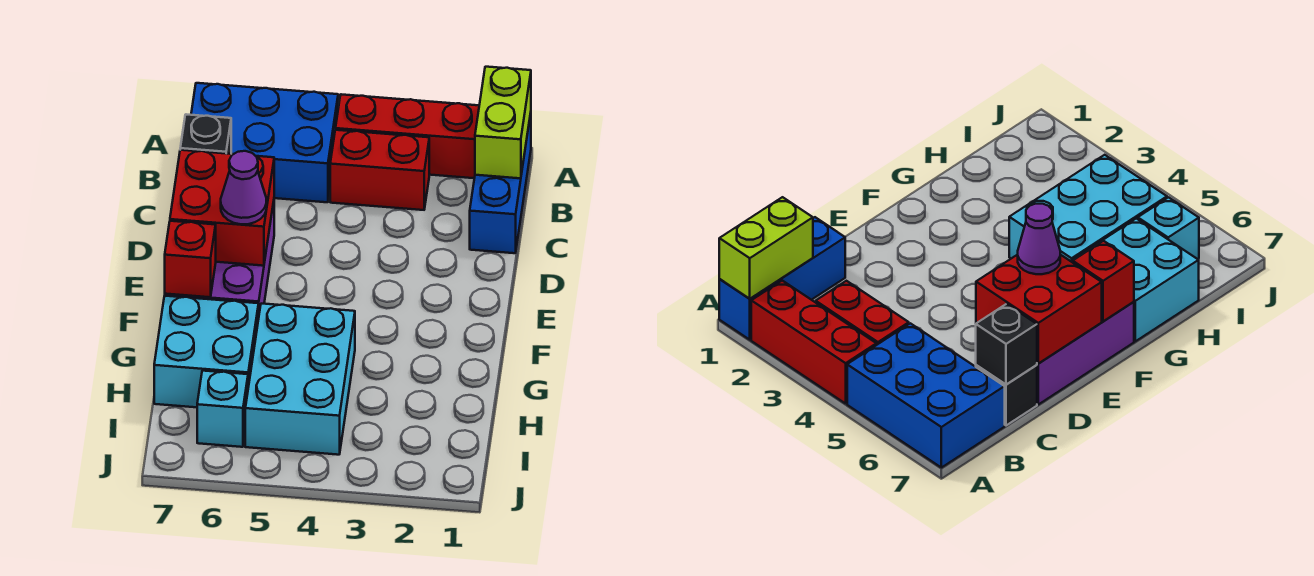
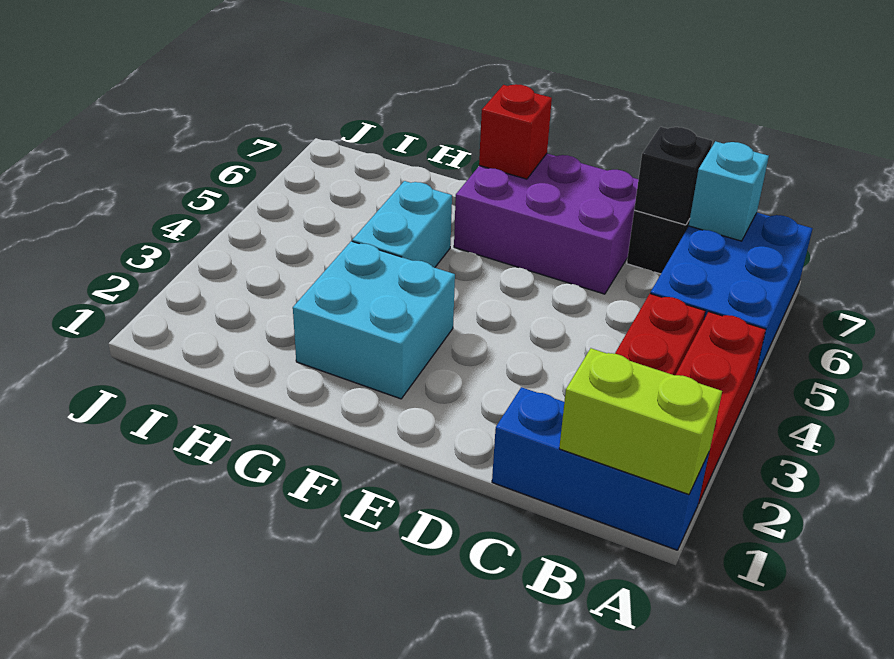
red 2x2 brick [170,150,274,266] -> none
purple 1x1 cone [221,151,267,224] -> none
cyan 2x3 brick [245,304,355,455] -> cyan 1x2 brick [352,181,452,268]
cyan 2x2 brick [154,296,259,407] -> cyan 2x2 brick moved to [293,241,455,399]
cyan 1x1 brick [197,371,248,447] -> cyan 1x1 brick moved to [689,141,769,241]

